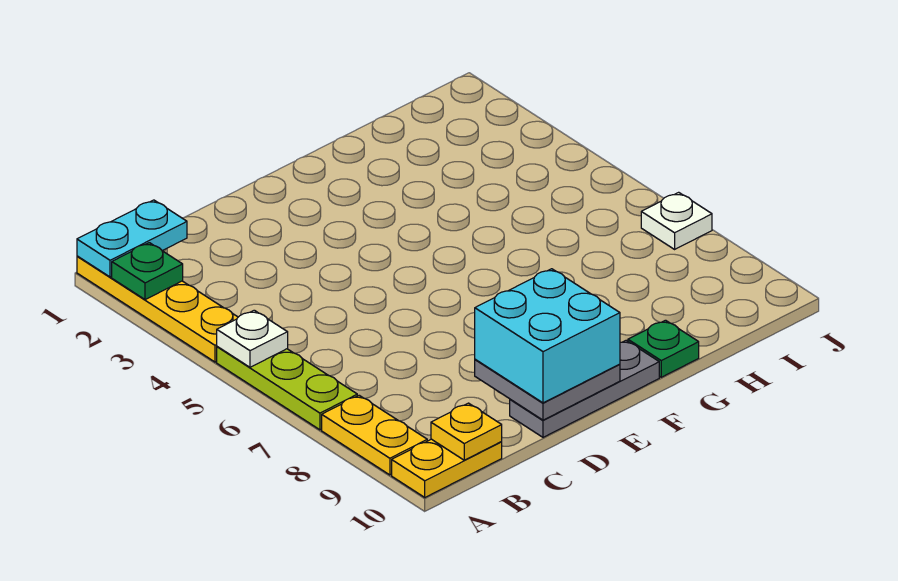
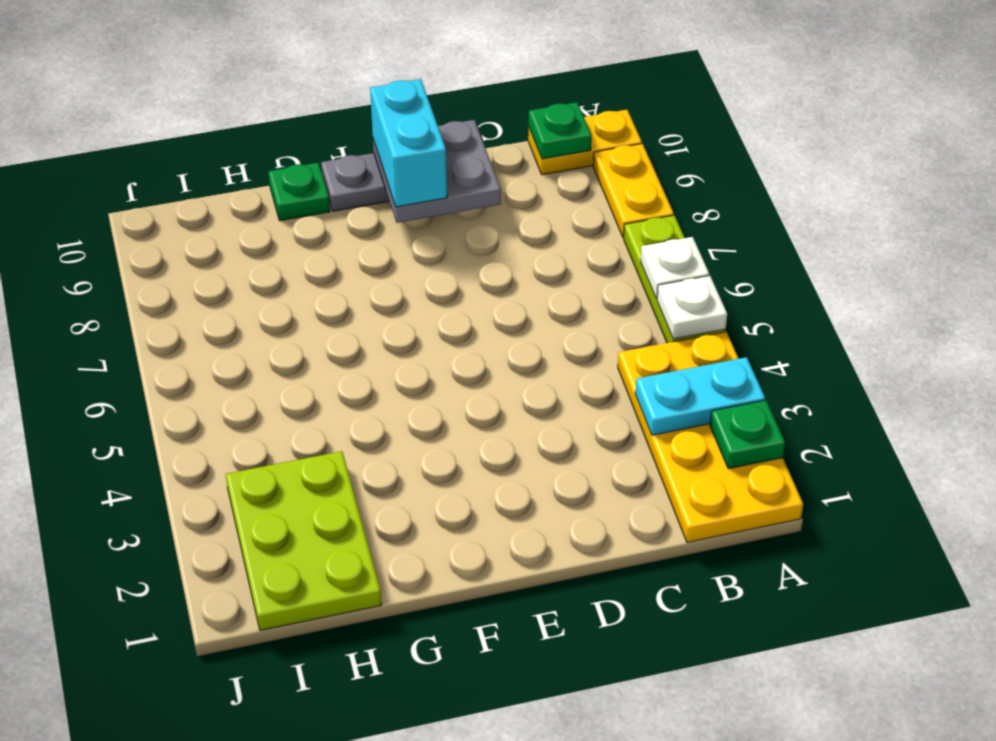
yellow 1x4 plate [77,256,238,362] -> yellow 2x4 plate [618,332,803,542]
cyan 1x2 plate [77,200,187,277] -> cyan 1x2 plate moved to [635,357,765,435]
yellow 1x1 plate [431,403,502,460] -> green 1x1 plate [529,102,591,159]
cyan 2x2 brick [475,269,620,403] -> cyan 1x2 brick [370,79,447,207]
none -> lime 2x3 plate [226,451,382,630]
white 1x1 plate [641,192,712,249] -> white 1x1 plate moved to [641,237,709,299]

